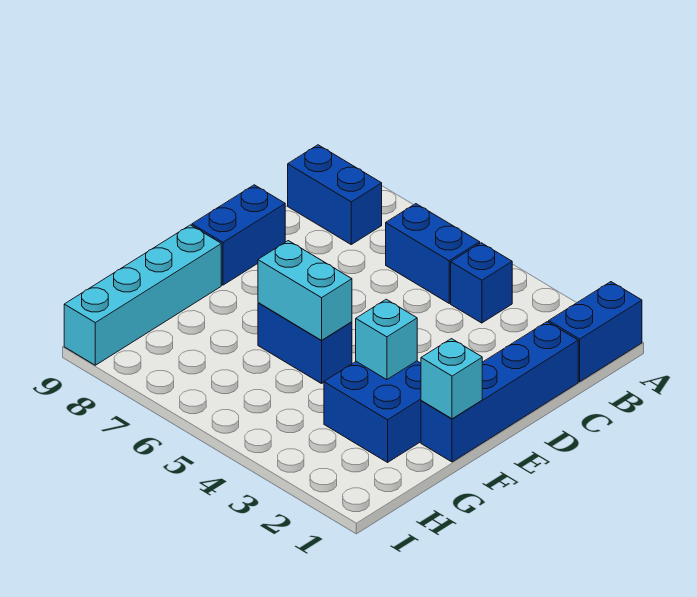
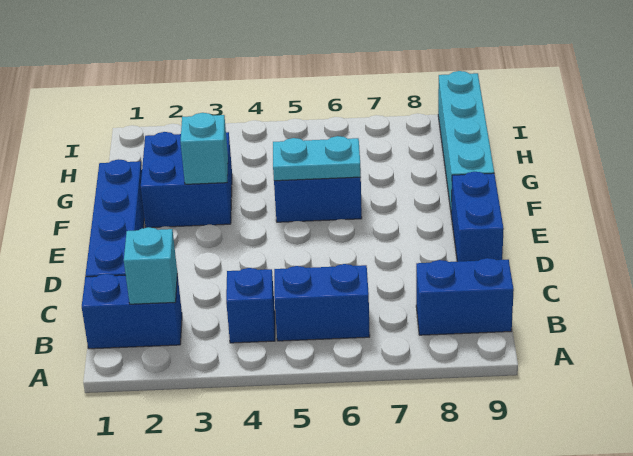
blue 1x2 brick [549,282,642,382] -> blue 1x2 brick turned to [82,274,182,349]
cyan 1x1 brick [421,339,482,419] -> cyan 1x1 brick moved to [124,227,177,304]
cyan 1x2 brick [258,241,352,340] -> cyan 1x2 plate [273,136,361,181]

